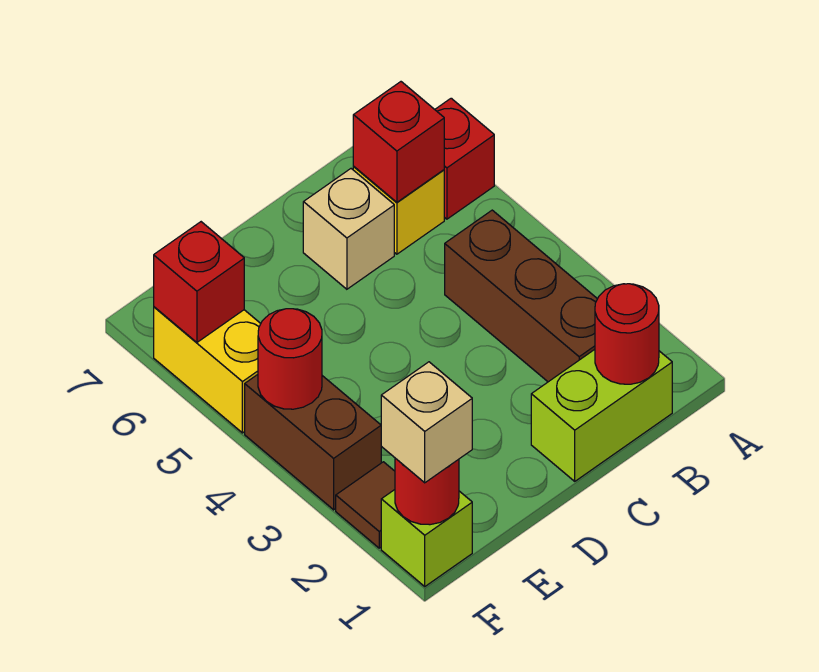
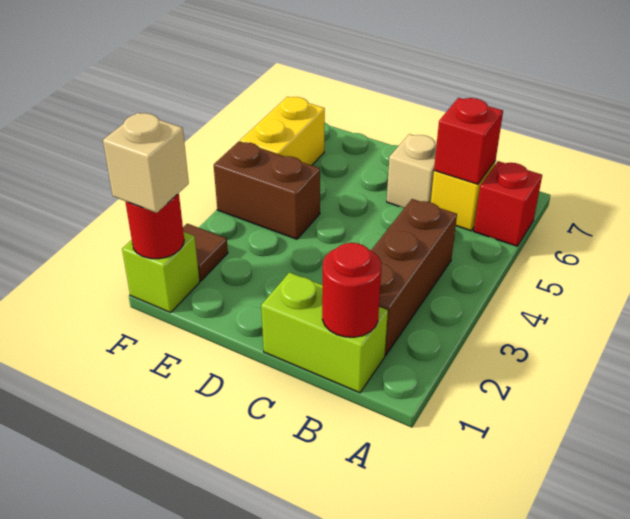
brown 1x2 brick [245,375,381,510] -> brown 1x2 brick turned to [214,141,320,239]
red 1x1 round brick [258,309,322,409] -> none
red 1x1 brick [154,222,244,342] -> none

